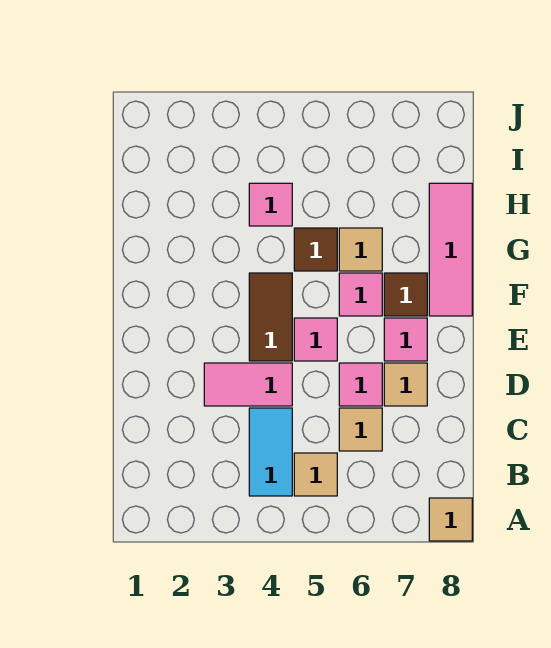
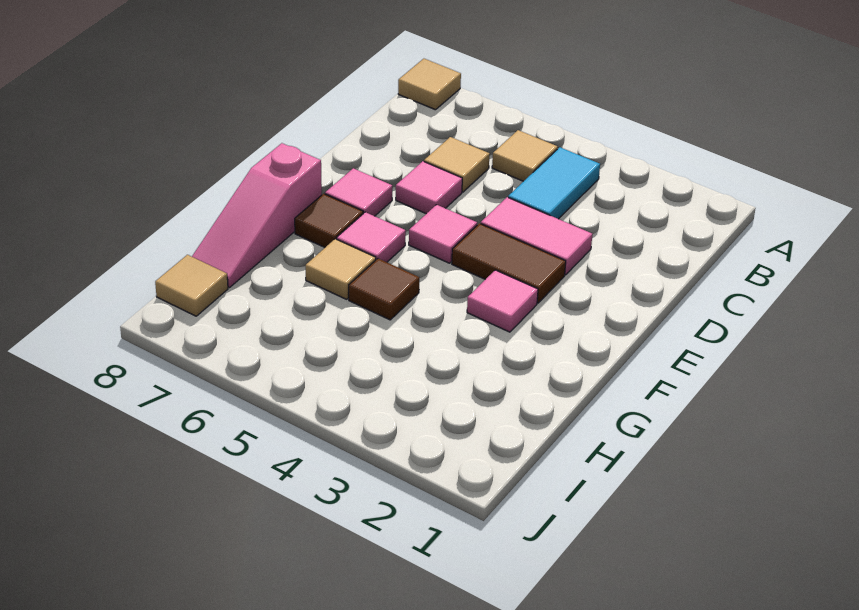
tan 1x1 tile [384,363,427,406] -> tan 1x1 tile moved to [155,255,228,316]
brown 1x2 tile [249,273,292,361] -> brown 1x2 tile turned to [452,223,566,303]
pink 1x3 tile [429,183,472,316] -> pink 1x3 slope [192,143,322,288]
pink 1x1 tile [249,183,292,226] -> pink 1x1 tile moved to [467,270,538,332]

